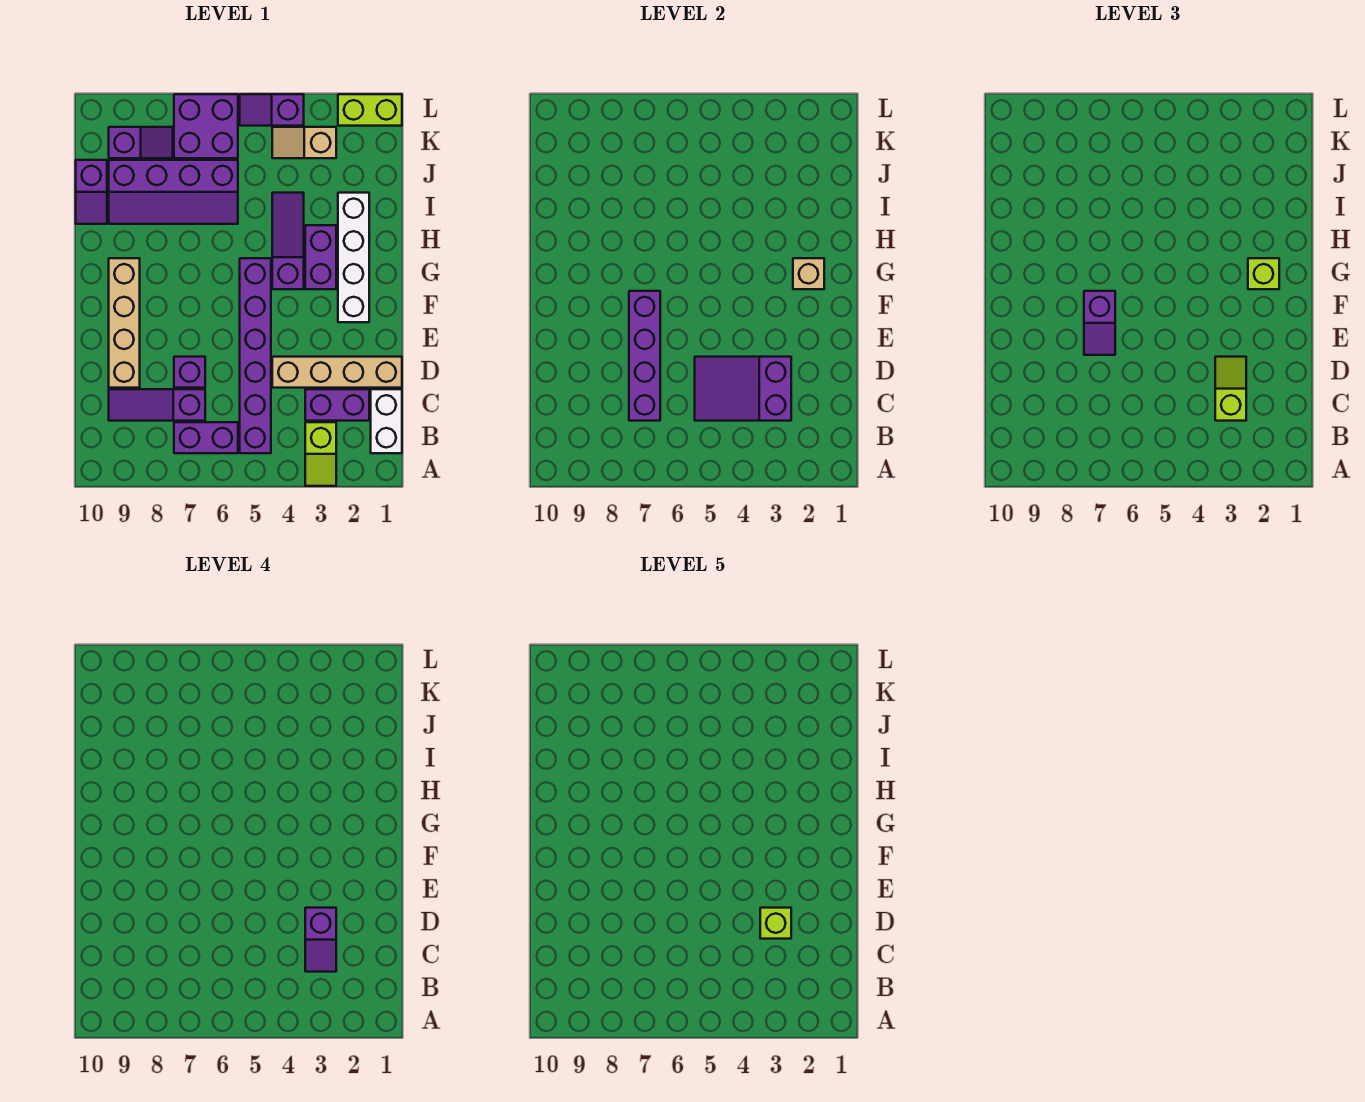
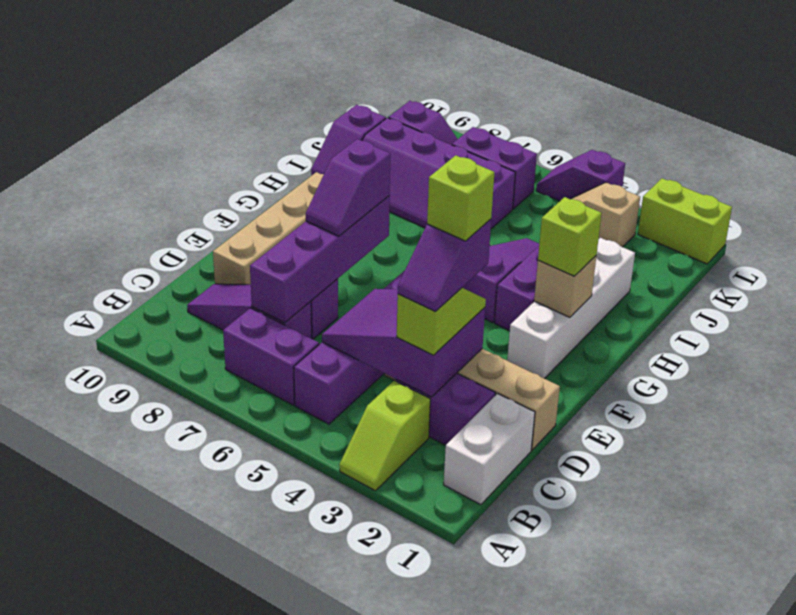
purple 2x2 brick [174,94,238,158] -> purple 1x2 brick [452,127,537,209]

